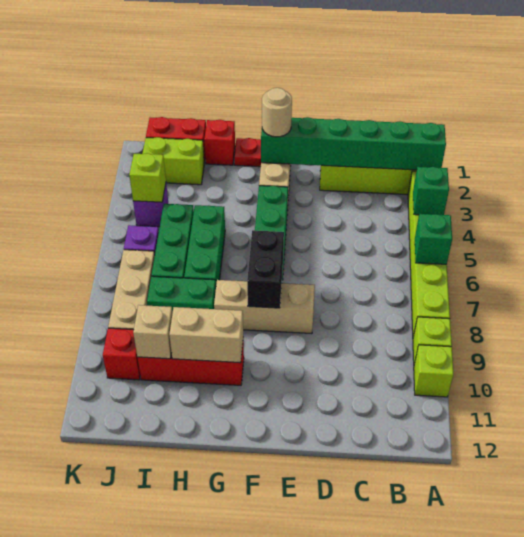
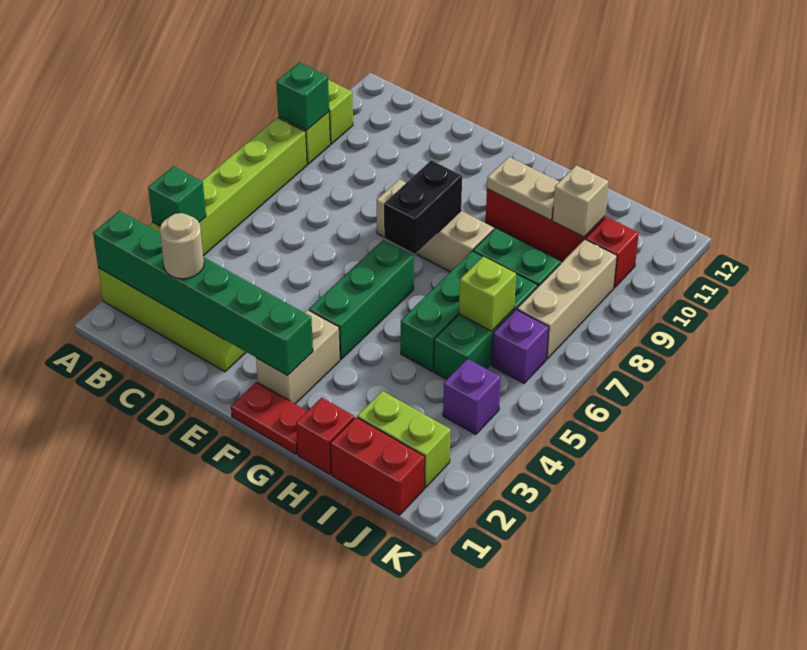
green 1x1 brick [415,214,452,264] -> green 1x1 brick moved to [276,62,329,130]
tan 1x1 round brick [262,88,292,137] -> tan 1x1 round brick moved to [160,213,204,279]
tan 1x2 brick [169,307,243,363] -> tan 1x2 plate [487,157,559,220]
lime 1x1 brick [129,153,166,202] -> lime 1x1 brick moved to [459,256,516,331]

